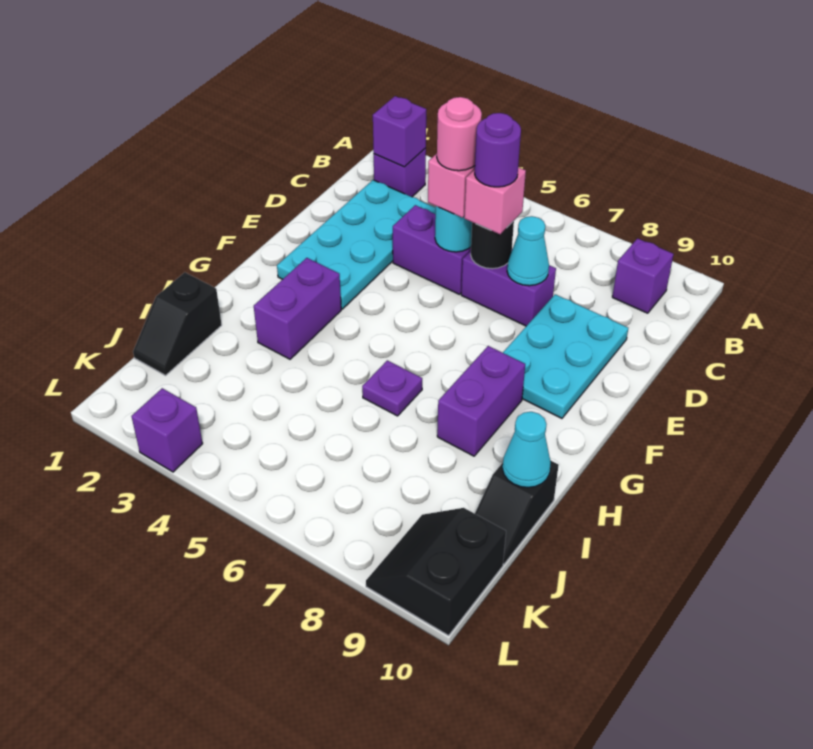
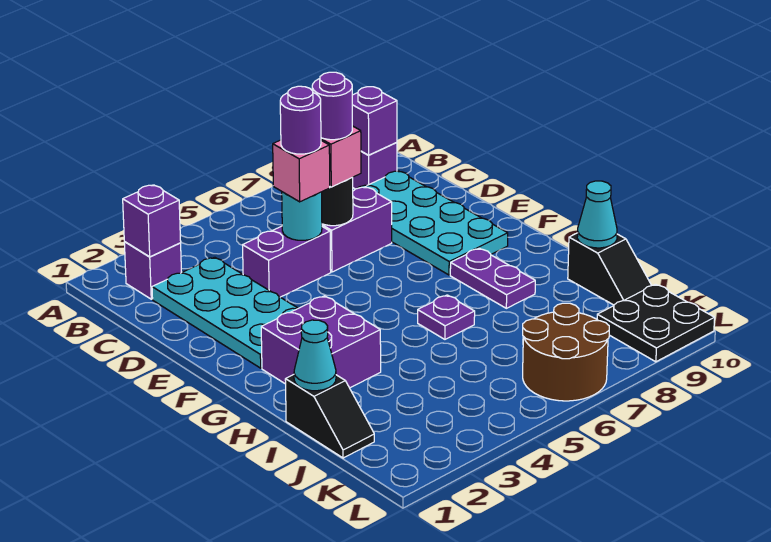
pink 1x1 round brick [437,97,482,171] -> purple 1x1 round brick [280,86,321,154]
cyan 1x1 cone [507,216,549,286] -> cyan 1x1 cone moved to [294,320,336,391]
cyan 2x3 plate [503,294,628,418] -> cyan 2x4 plate [357,171,508,275]
purple 1x2 brick [254,258,341,359] -> purple 2x2 brick [261,296,381,388]
purple 1x2 brick [437,346,525,456] -> purple 1x2 plate [450,248,535,308]
none -> brown 2x2 round brick [523,303,609,401]
black 2x2 slope [366,508,506,636] -> black 2x2 plate [597,284,715,362]
purple 1x1 brick [131,388,203,472] -> purple 1x1 brick moved to [352,87,397,155]

